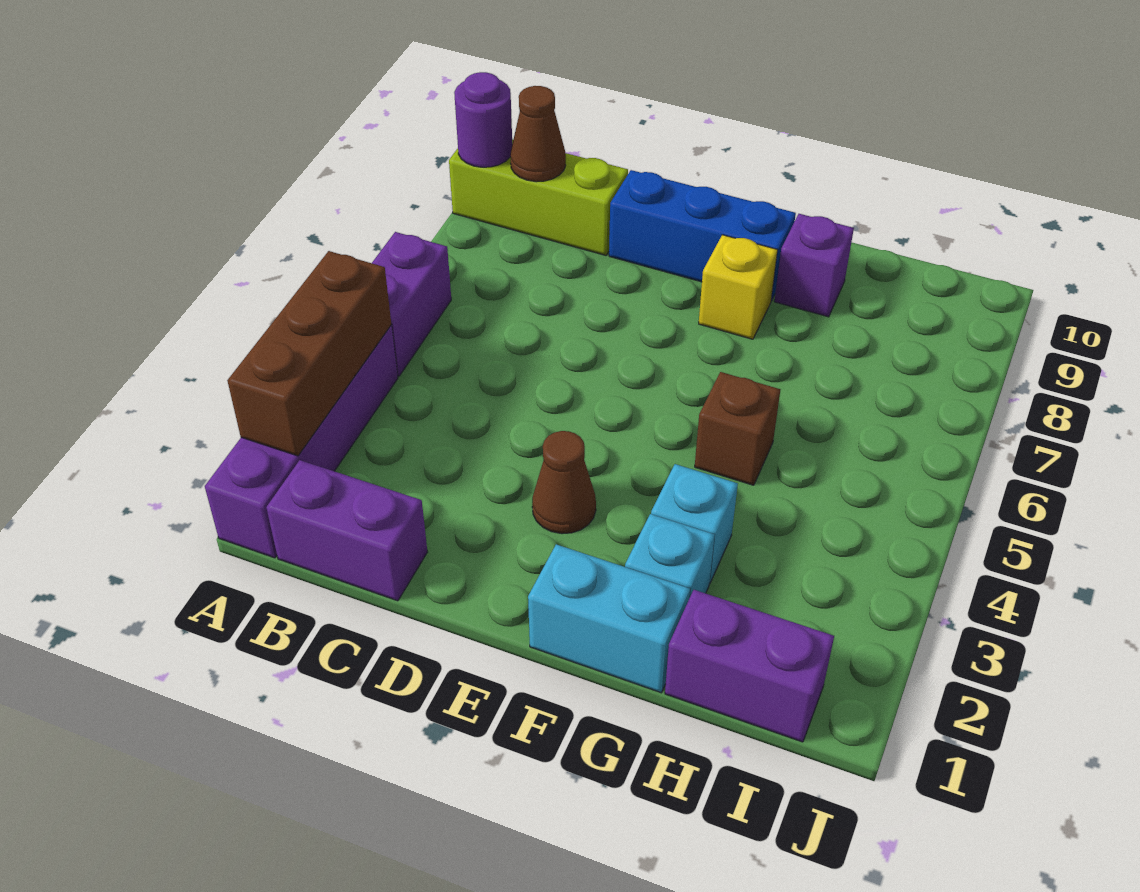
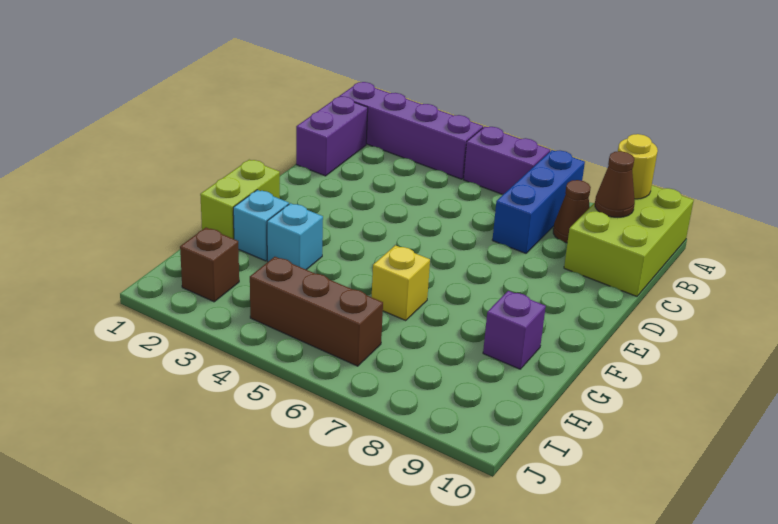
brown 1x3 brick [227,251,391,456] -> brown 1x3 brick moved to [250,257,383,366]
lime 1x3 brick [449,139,628,255] -> lime 2x3 brick [564,185,694,296]
purple 1x1 round brick [454,72,512,167] -> yellow 1x1 round brick [618,134,658,199]
blue 1x3 brick [609,170,796,301] -> blue 1x3 brick moved to [492,150,585,253]
brown 1x1 cone [532,431,596,534] -> brown 1x1 cone moved to [553,180,591,243]
cyan 1x2 brick [528,544,690,693] -> lime 1x2 brick [200,160,280,239]
yellow 1x1 brick [699,235,777,339] -> yellow 1x1 brick moved to [372,245,430,320]
brown 1x1 brick [695,372,780,485] -> brown 1x1 brick moved to [180,228,239,302]
purple 1x2 brick [665,590,834,742] -> none

